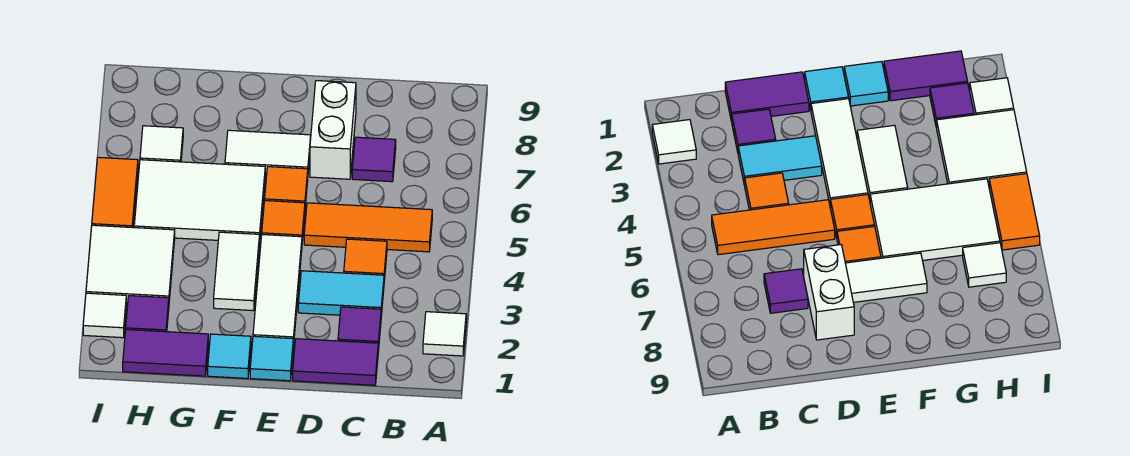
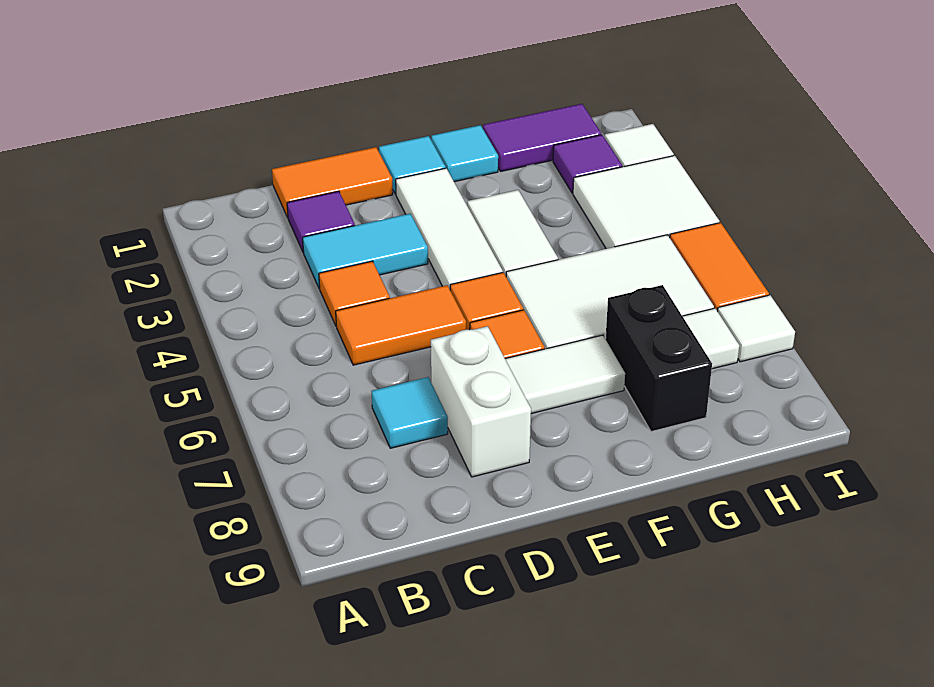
white 1x1 tile [423,312,466,356] -> white 1x1 tile moved to [718,295,795,362]
orange 1x3 tile [304,203,432,252] -> orange 1x2 tile [336,285,466,365]
purple 1x2 tile [293,339,378,385] -> orange 1x2 tile [272,147,393,218]
purple 1x1 tile [352,137,396,182] -> cyan 1x1 tile [372,377,448,448]
none -> black 1x2 brick [606,285,712,432]

